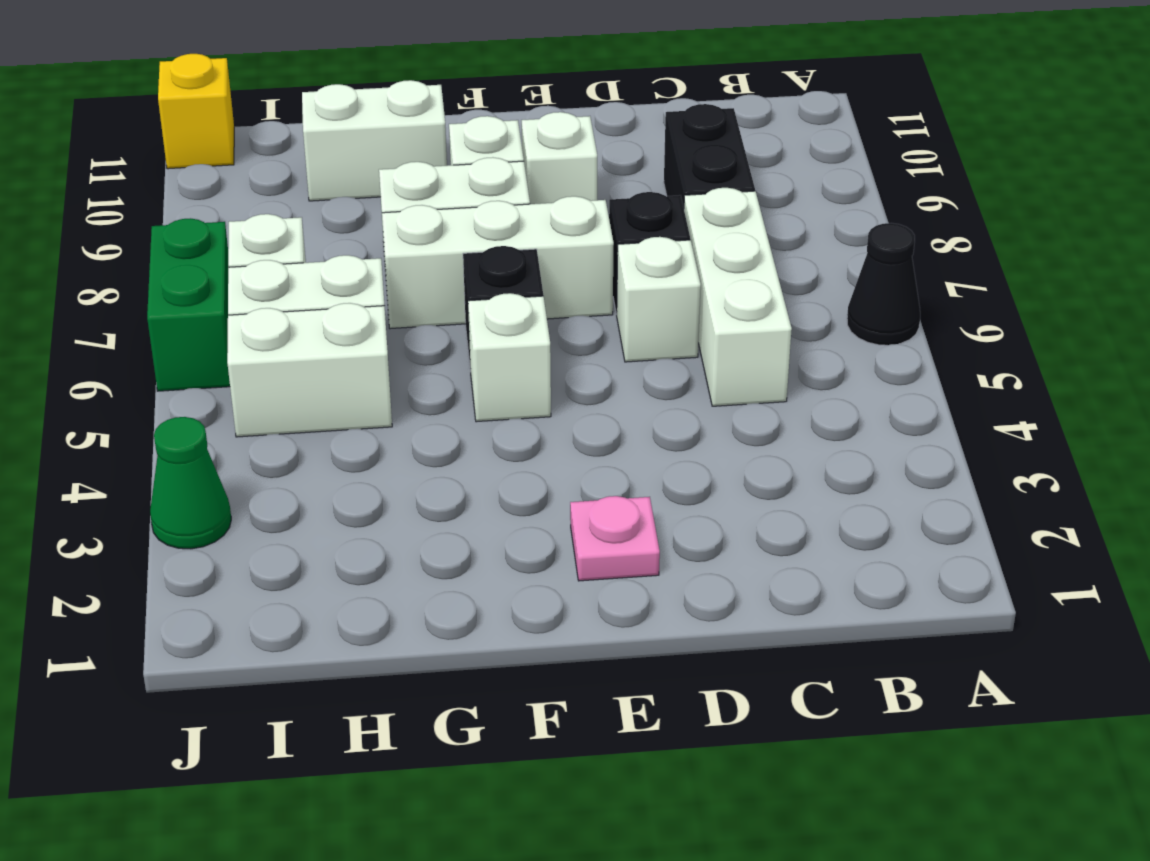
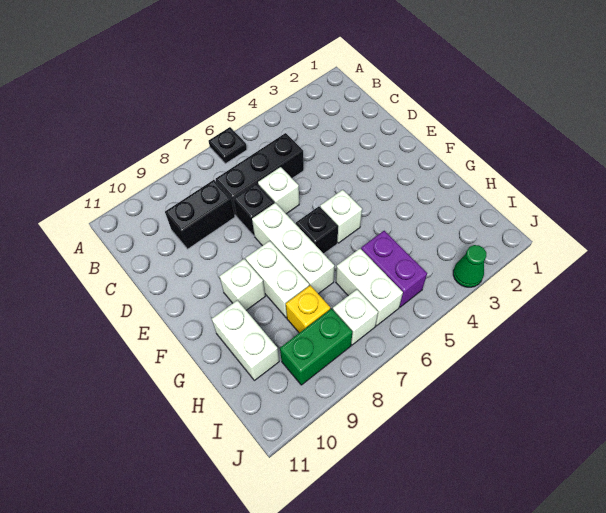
black 1x1 cone [847,223,920,345] -> black 1x1 plate [209,127,247,164]
white 1x3 brick [684,188,792,406] -> black 1x3 brick [216,133,304,216]
pink 1x1 plate [570,496,660,581] -> none
white 1x1 brick [522,112,597,204] -> none
white 1x2 brick [227,303,392,437] -> purple 1x2 brick [361,231,427,307]
green 1x2 brick [147,218,230,391] -> green 1x2 brick moved to [280,309,352,385]
yellow 1x1 brick [158,54,234,169] -> yellow 1x1 brick moved to [286,285,330,333]

